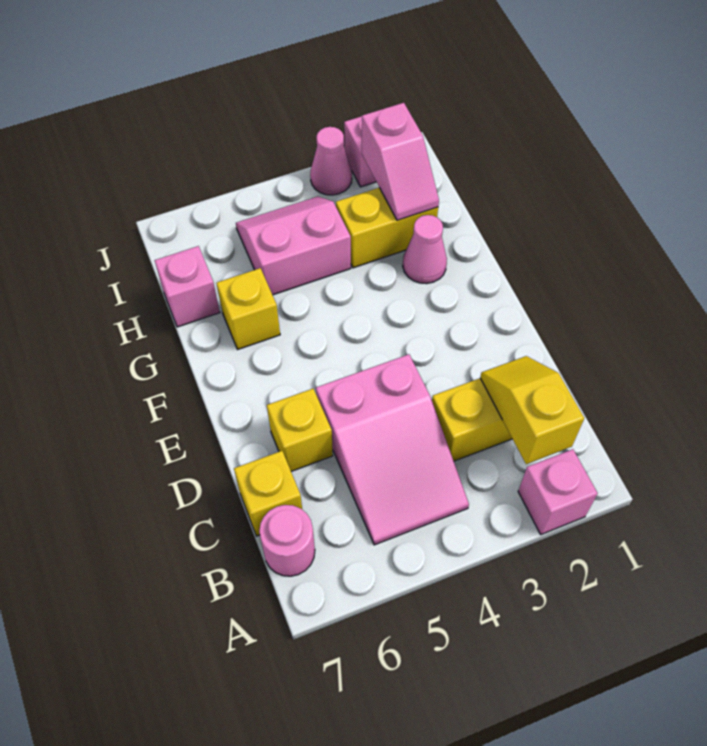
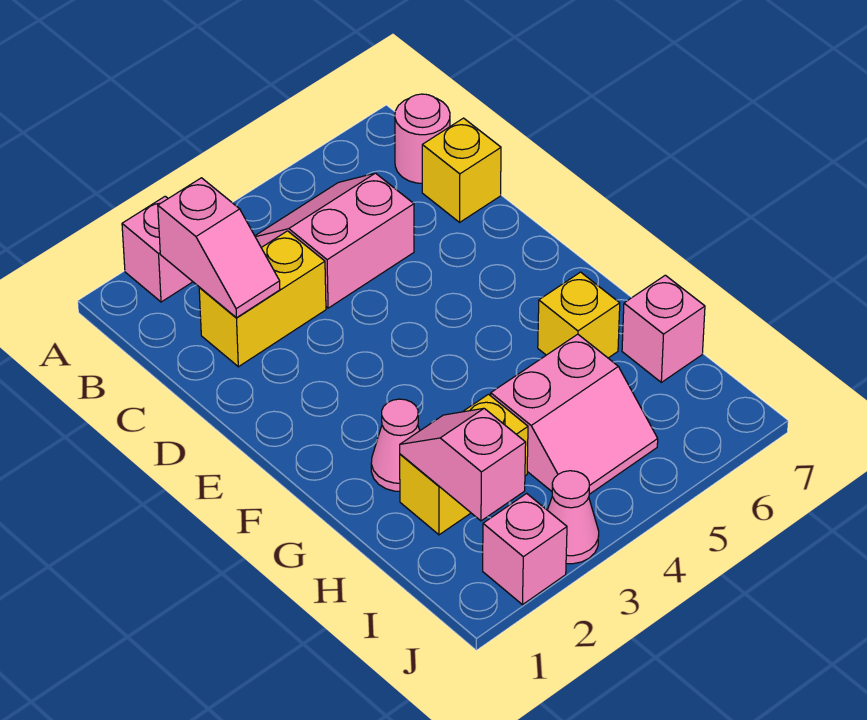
yellow 1x2 slope [480,356,584,464] -> pink 1x2 slope [158,178,280,318]
pink 2x3 slope [316,354,469,545] -> pink 2x2 slope [255,173,414,308]
yellow 1x1 brick [267,389,333,471] -> none

